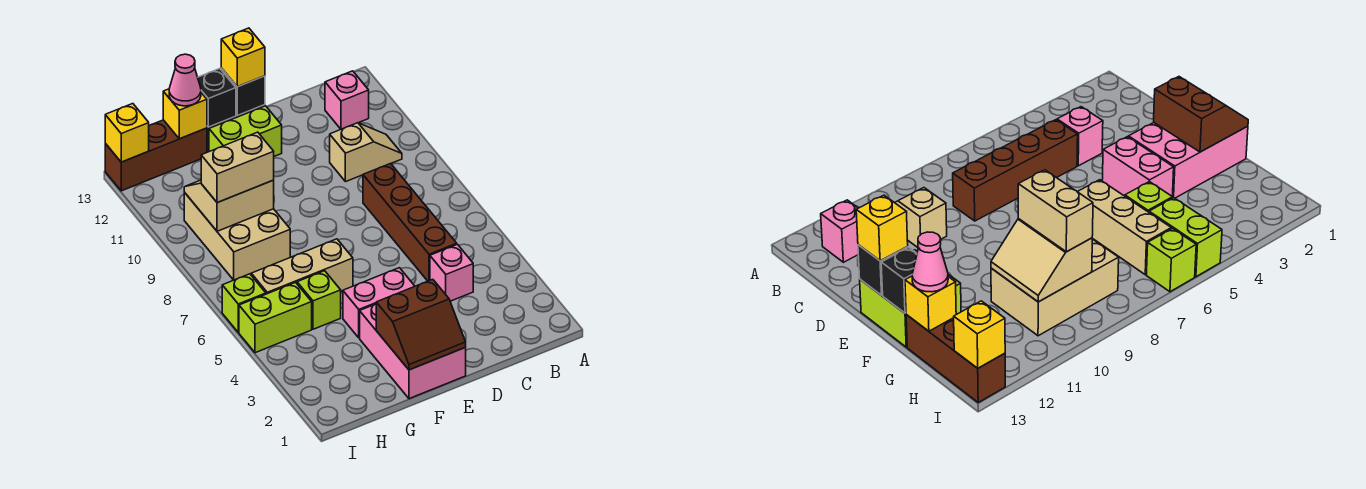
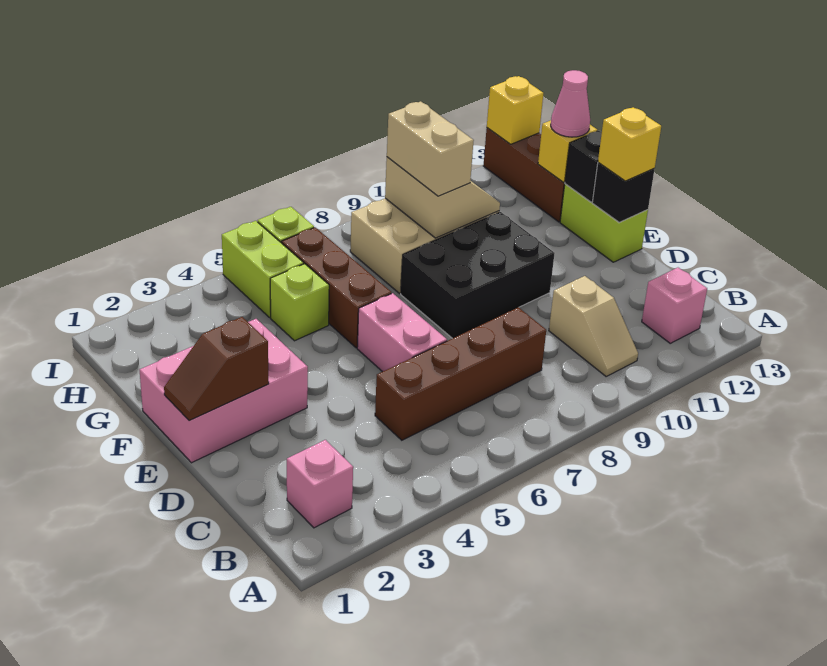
pink 1x1 brick [430,244,473,301] -> pink 1x1 brick moved to [287,440,353,528]
brown 2x2 slope [376,279,466,370] -> brown 1x2 slope [164,317,269,421]
pink 1x2 brick [343,268,415,338] -> pink 1x2 brick moved to [357,293,447,372]
none -> black 2x3 brick [401,212,555,338]
lime 1x2 brick [209,106,282,156] -> none
tan 1x3 brick [251,239,353,294] -> brown 1x3 brick [282,227,391,348]

